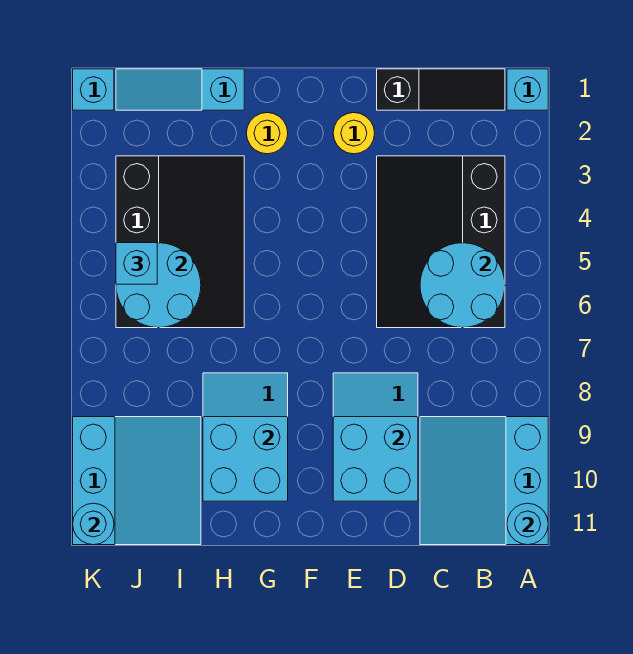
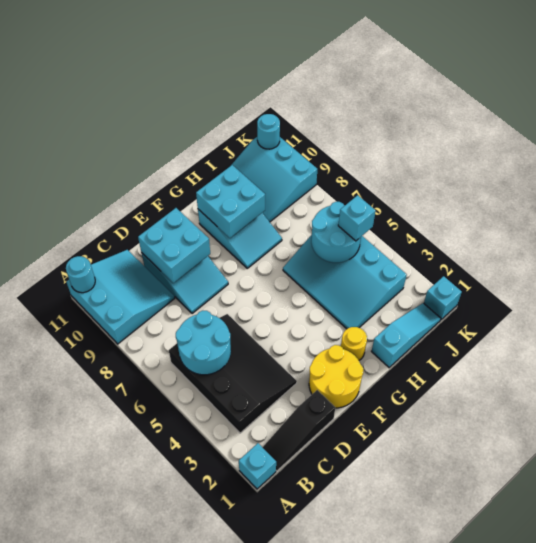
yellow 1x1 round brick [333,113,375,154] -> yellow 2x2 round brick [309,345,363,408]
black 3x4 slope [116,156,244,328] -> cyan 3x4 slope [283,235,407,329]

